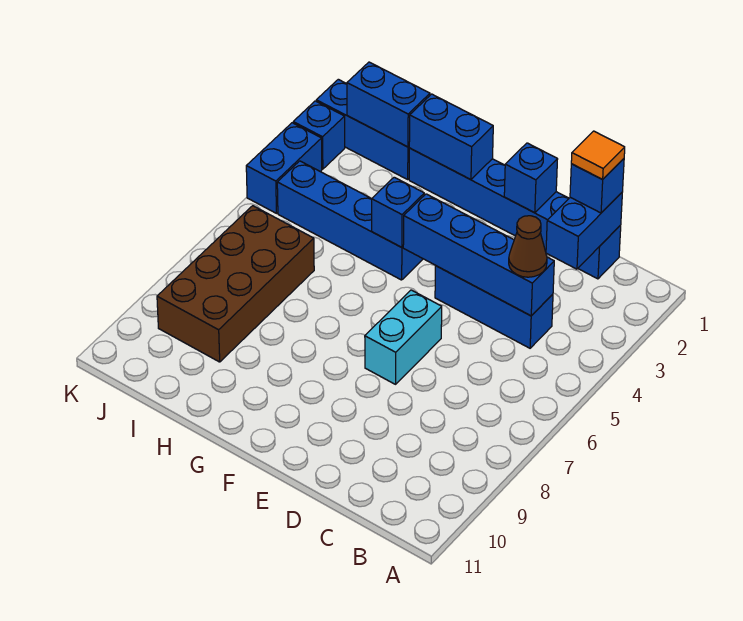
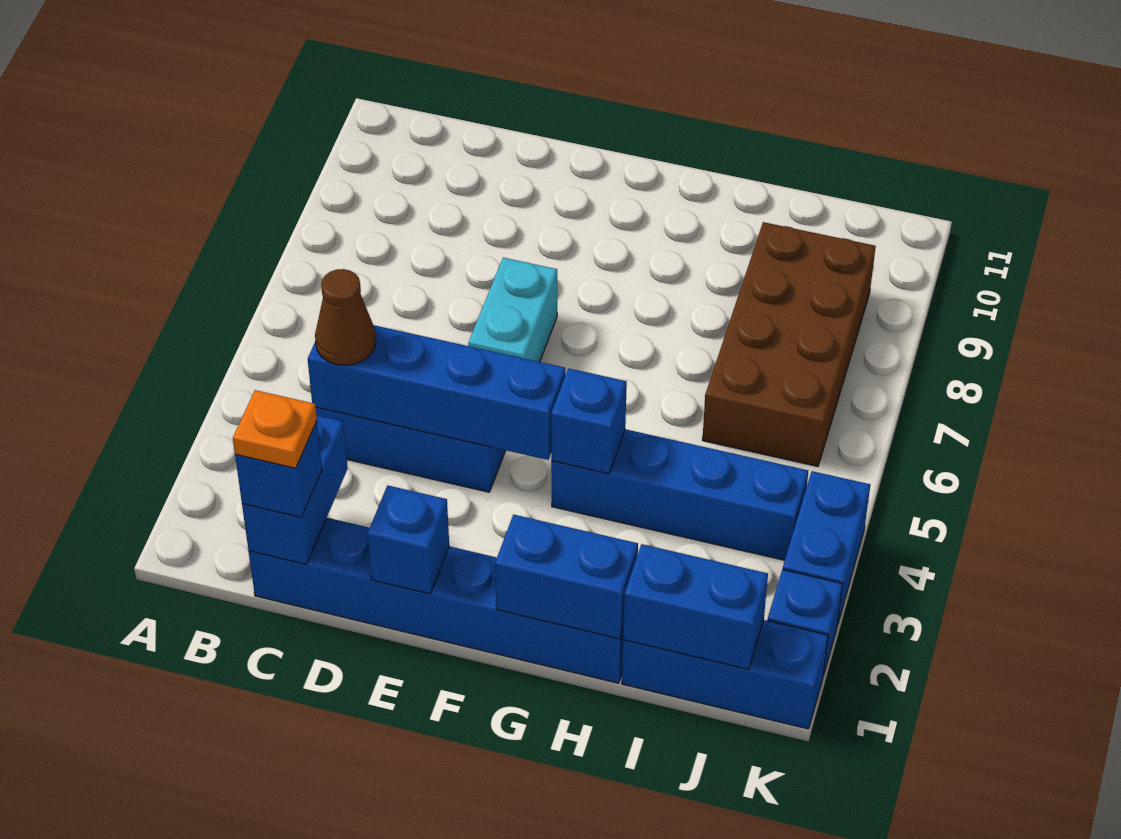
orange 1x1 tile [571,131,625,179] -> orange 1x1 plate [233,390,317,468]

